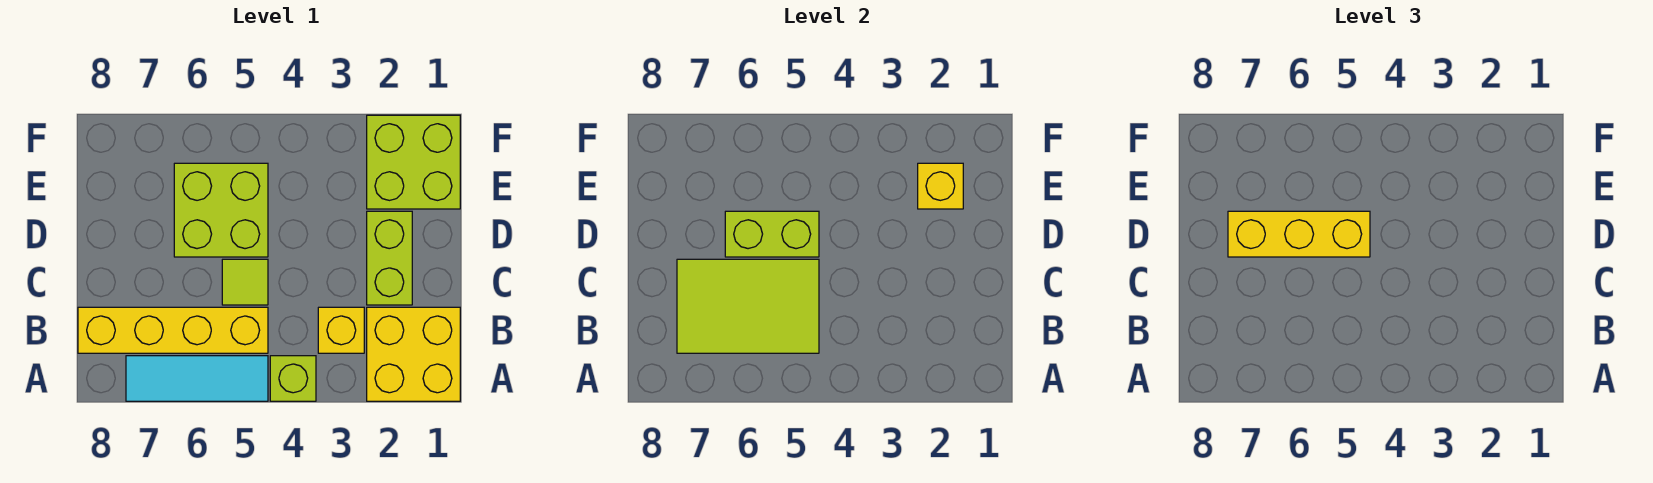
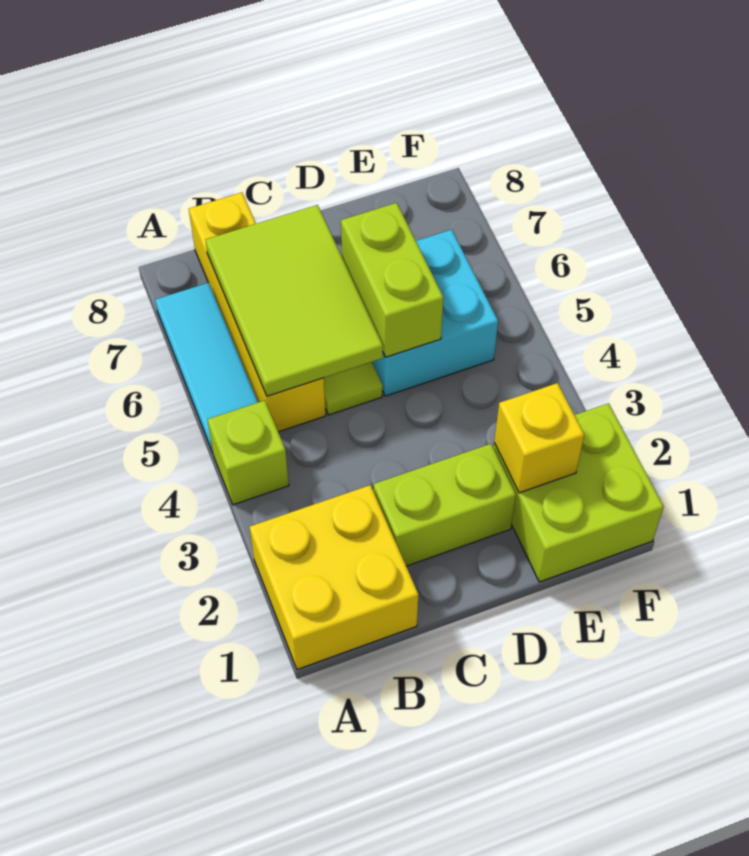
yellow 1x1 brick [318,307,364,353] -> none
lime 2x2 brick [174,163,268,257] -> cyan 2x2 brick [372,230,498,396]
yellow 1x3 brick [1228,211,1370,257] -> none

